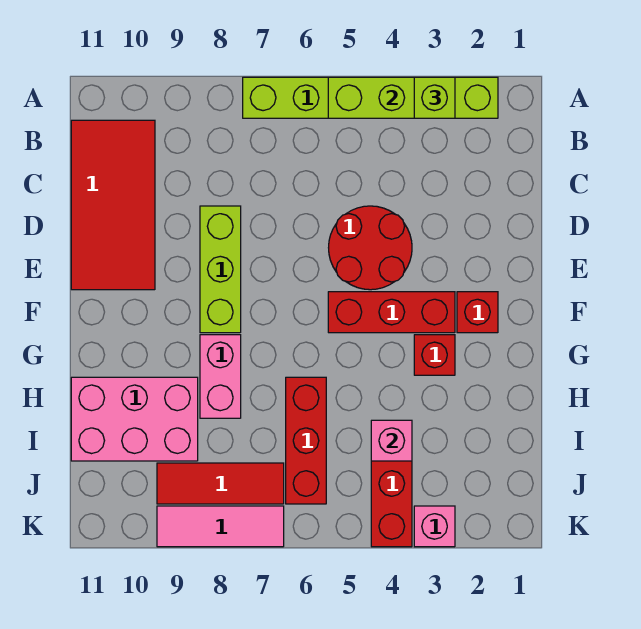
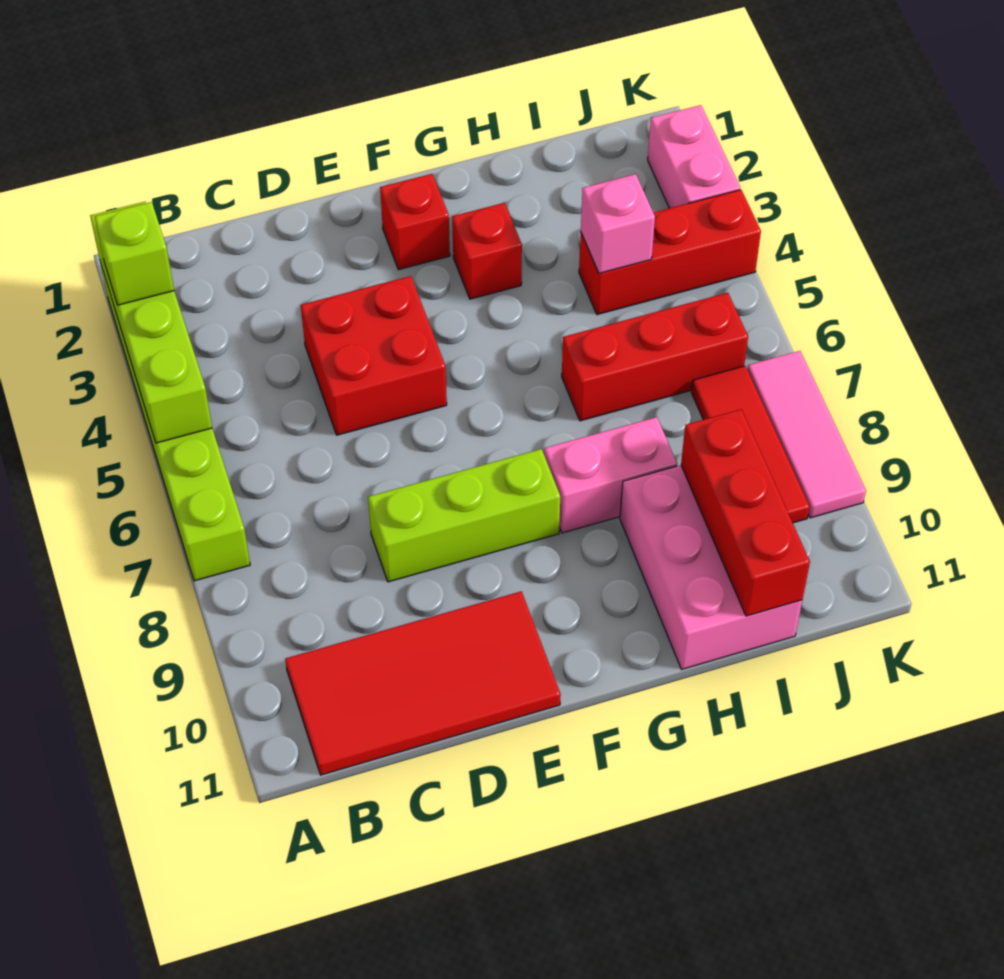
red 2x2 round brick [329,206,412,290] -> red 2x2 brick [301,276,447,435]
red 1x3 brick [328,292,455,333] -> red 1x3 brick moved to [681,409,810,616]
pink 1x1 brick [414,506,455,547] -> pink 1x2 brick [648,105,740,208]

